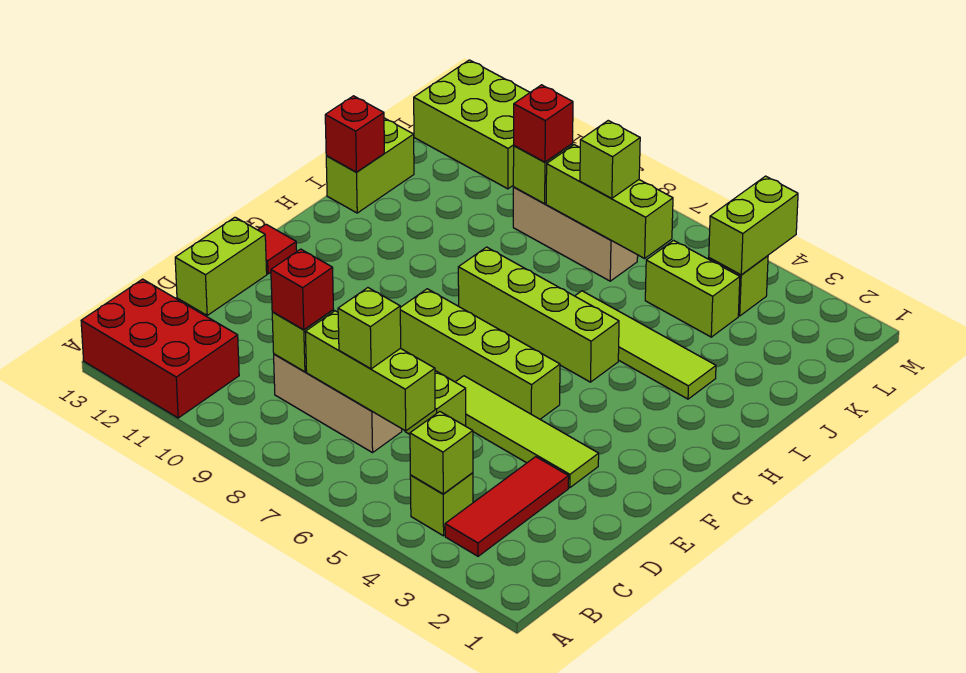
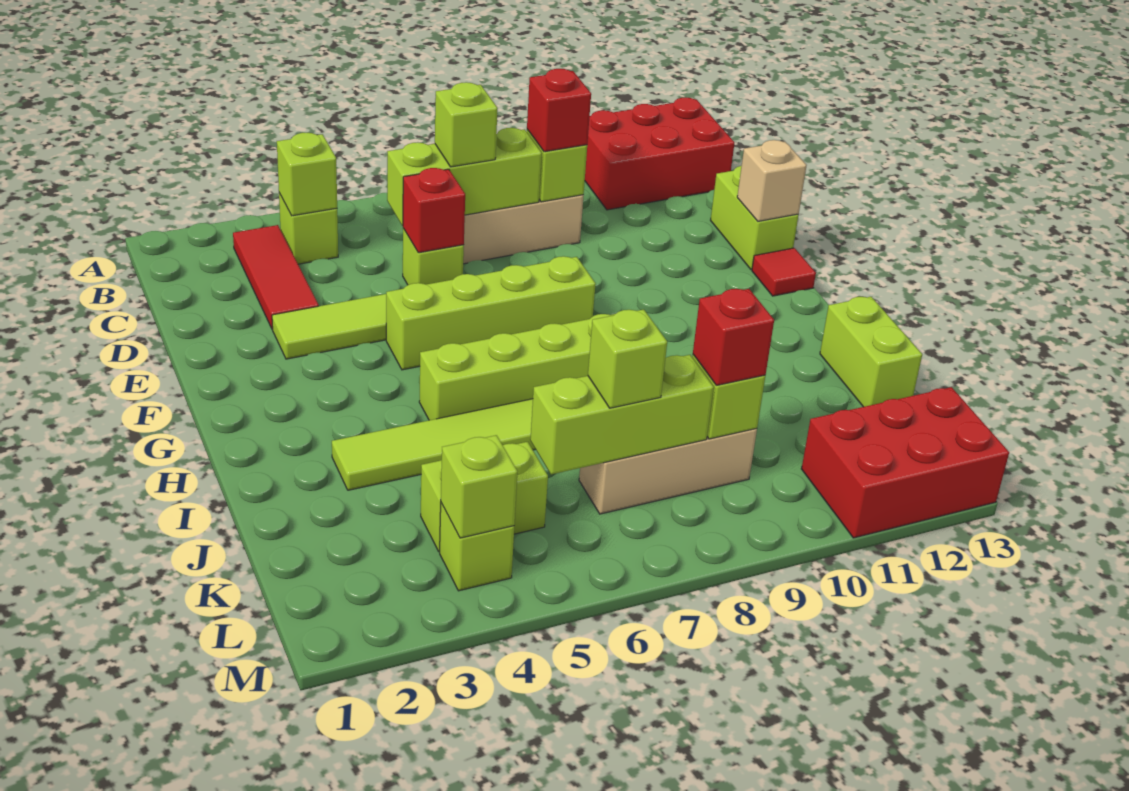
none -> tan 1x1 brick [737,140,807,221]
red 1x1 brick [325,96,384,172] -> red 1x1 brick moved to [403,168,465,253]
lime 1x2 brick [709,176,798,275] -> lime 1x1 brick [441,435,518,538]
lime 2x3 brick [414,60,530,189] -> red 2x3 brick [801,387,1009,538]

